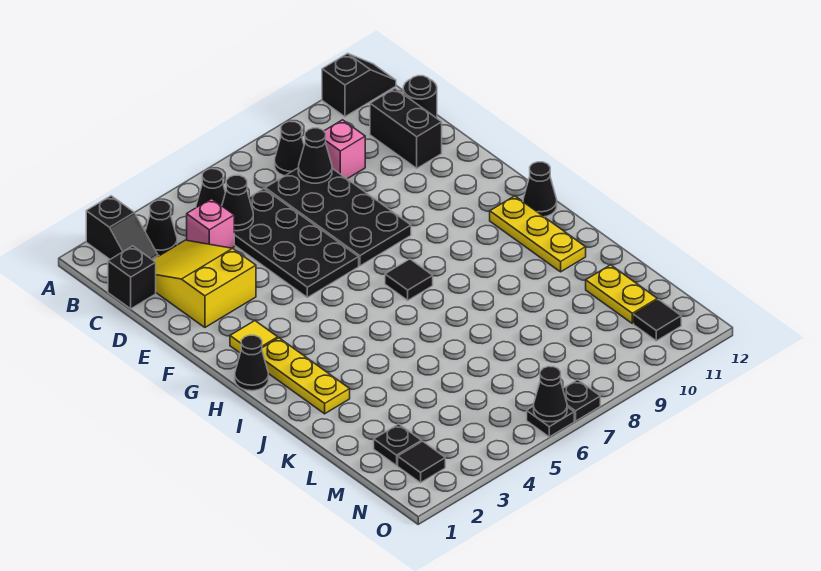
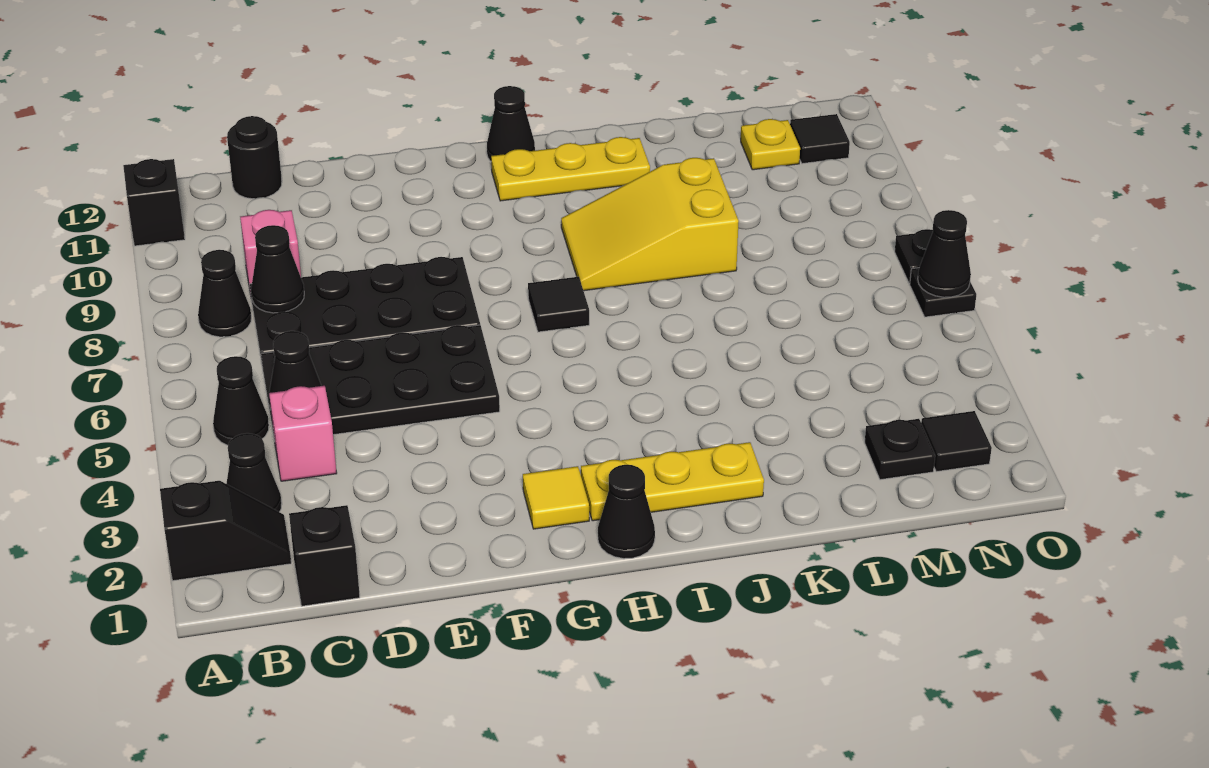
yellow 2x3 slope [153,240,256,327] -> yellow 2x3 slope moved to [561,158,739,291]
black 1x2 brick [370,88,442,168] -> none
yellow 1x2 plate [586,265,657,324] -> yellow 1x1 plate [741,119,800,170]

